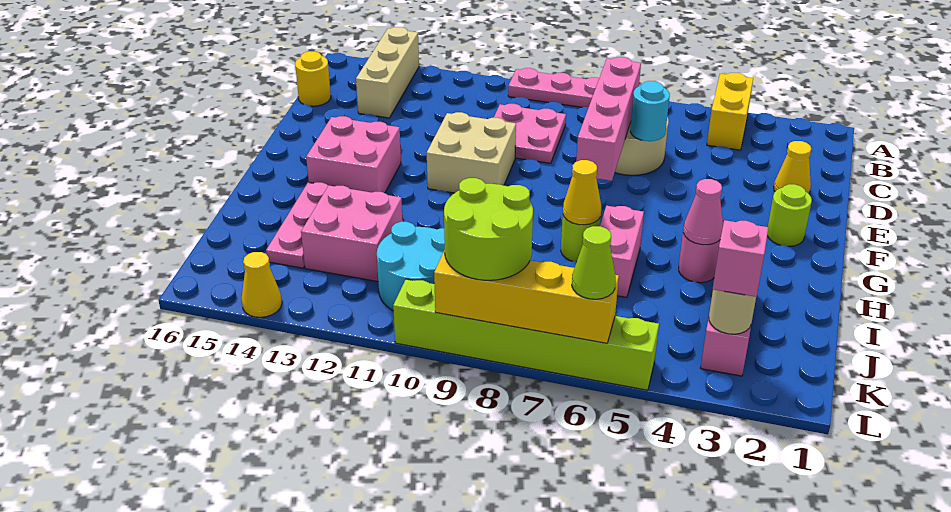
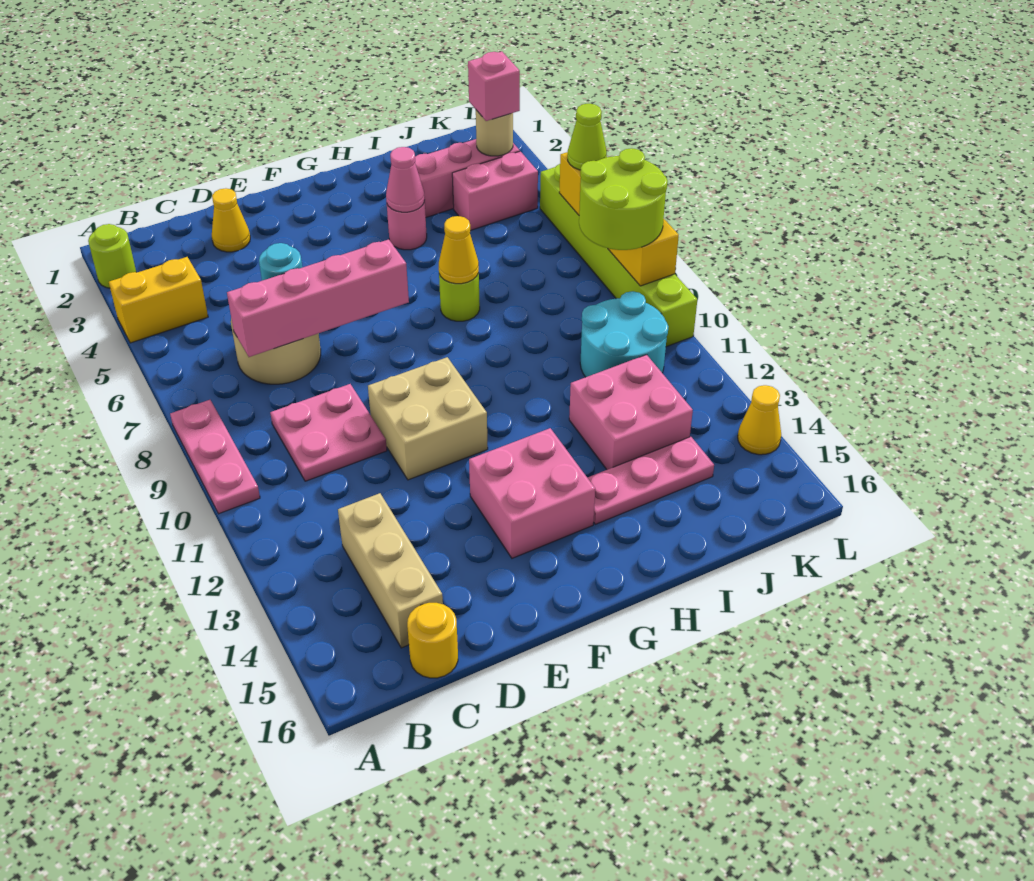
tan 1x3 brick [356,27,419,118] -> tan 1x3 brick turned to [338,493,443,648]
lime 1x1 round brick [767,184,812,246] -> lime 1x1 round brick moved to [88,224,136,288]
pink 1x2 brick [600,206,644,297] -> pink 1x2 brick moved to [452,151,538,231]

